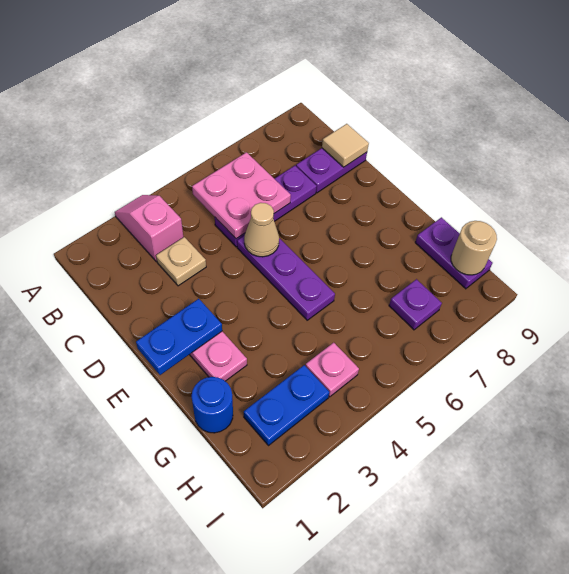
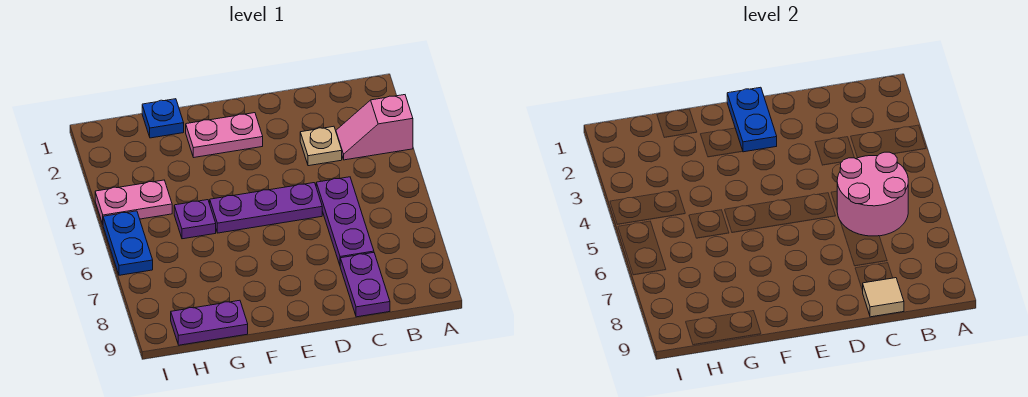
pink 1x2 slope [115,195,183,261] -> pink 1x2 slope turned to [336,95,413,160]
pink 2x2 plate [192,152,291,239] -> pink 2x2 round brick [837,152,908,236]
tan 1x1 cone [244,203,279,257] -> none
blue 1x1 round brick [191,377,233,433] -> blue 1x1 plate [142,99,184,138]
blue 1x2 plate [244,365,330,445] -> blue 1x2 plate moved to [103,211,153,275]
pink 1x1 plate [305,343,359,397] -> pink 1x2 plate [95,180,172,224]
purple 1x1 plate [389,279,442,330] -> purple 1x1 plate moved to [174,200,216,239]
tan 1x1 round brick [451,221,497,275] -> none

